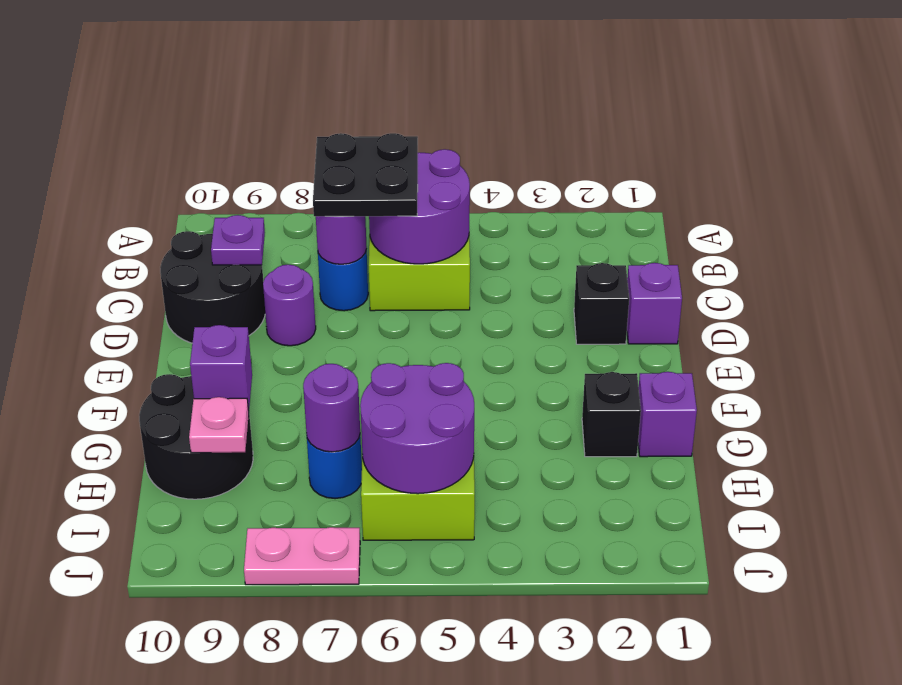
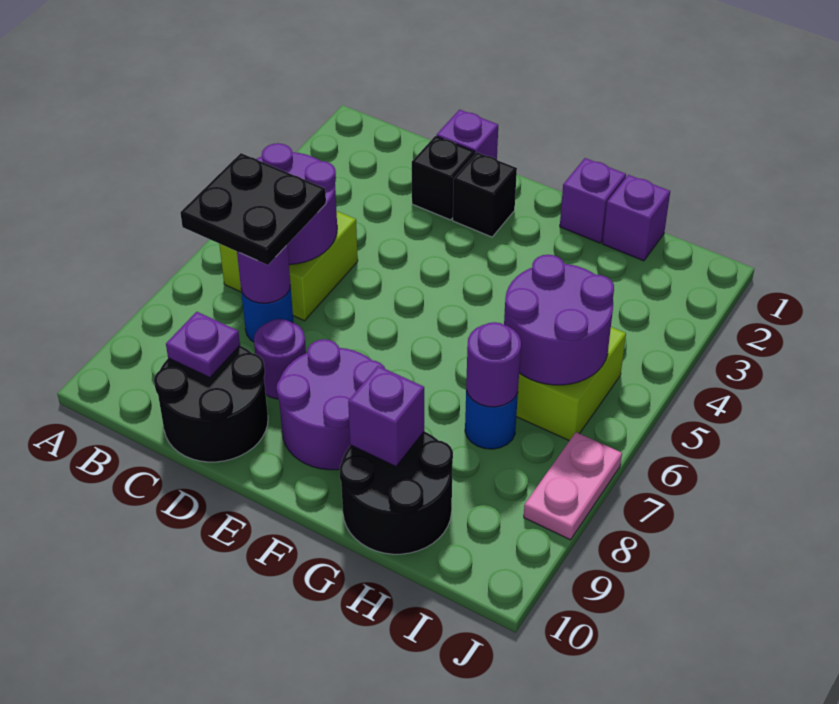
none -> purple 2x2 round brick [277,339,385,470]
black 1x1 brick [582,372,641,457] -> black 1x1 brick moved to [453,152,517,237]
none -> purple 1x1 brick [603,175,670,261]
pink 1x1 plate [189,397,249,453] -> none

